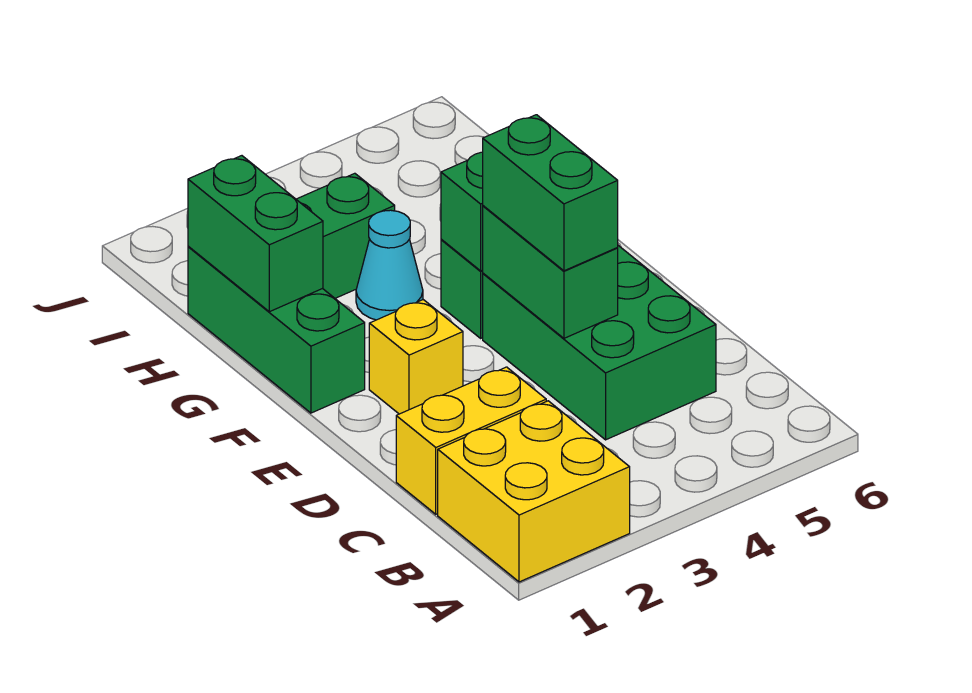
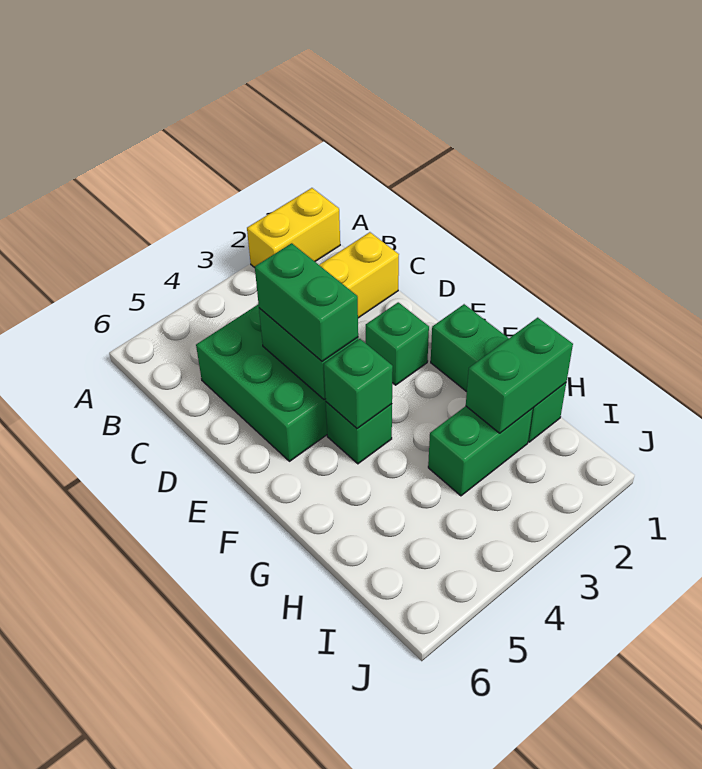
yellow 2x2 brick [438,401,630,582] -> yellow 1x2 brick [247,188,340,268]
yellow 1x1 brick [369,300,463,414] -> green 1x1 brick [366,302,429,385]
green 1x2 brick [188,156,323,312] -> green 1x2 brick turned to [466,318,573,433]
cyan 1x1 cone [356,210,423,320] -> none

